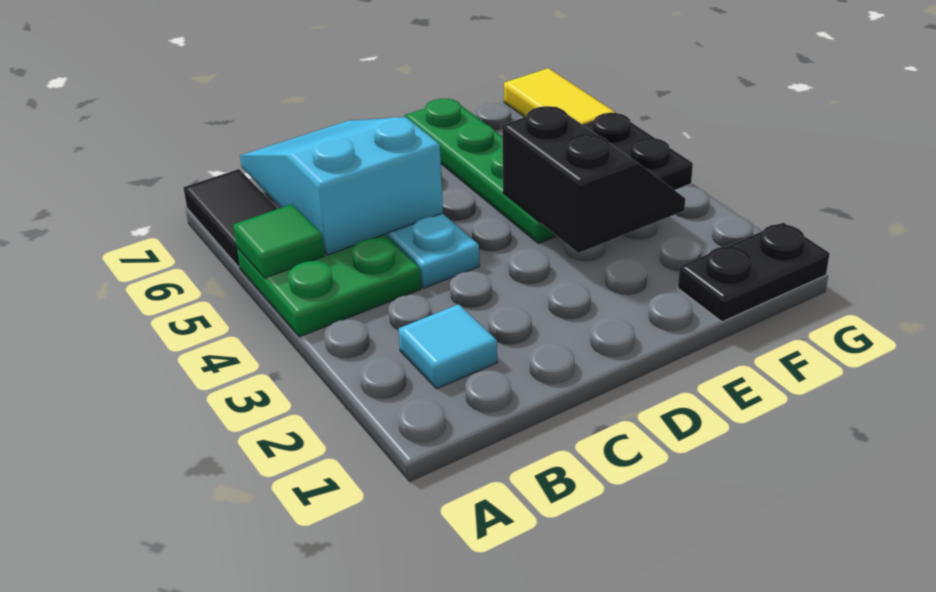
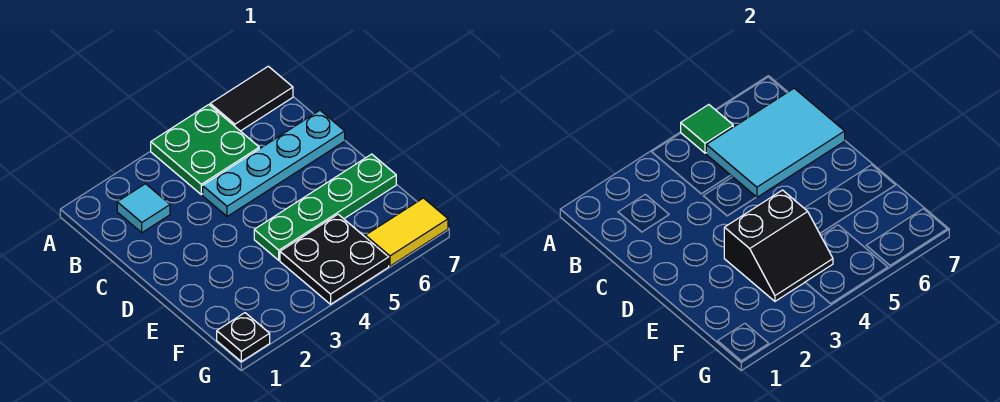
cyan 2x3 slope [240,117,443,255] -> cyan 2x3 tile [706,88,845,197]
black 1x2 plate [678,223,830,322] -> black 1x1 plate [217,313,270,362]

